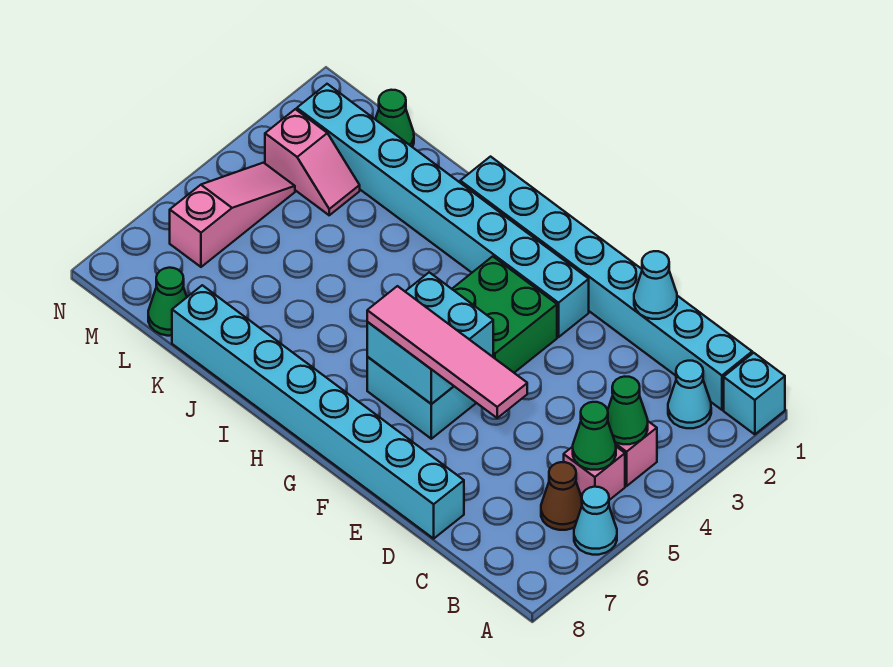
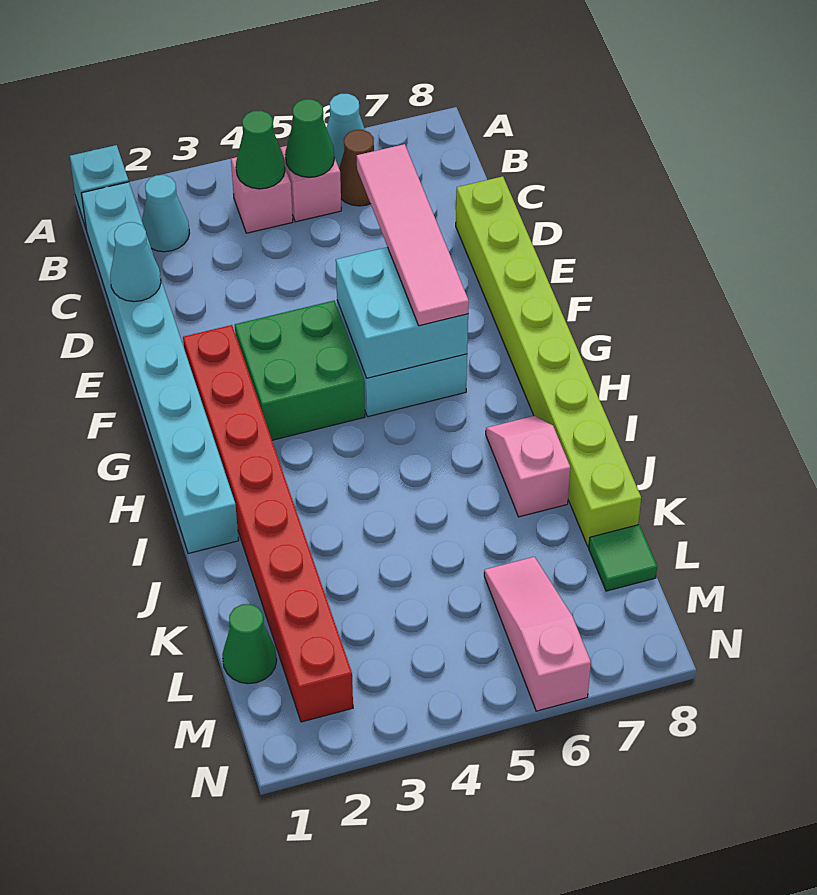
cyan 1x8 brick [172,285,464,539] -> lime 1x8 brick [456,176,641,547]
cyan 1x8 brick [297,84,589,337] -> red 1x8 brick [183,325,353,722]
pink 1x2 slope [265,109,360,215] -> pink 1x2 slope moved to [486,416,570,517]
green 1x1 cone [148,268,187,336] -> green 1x1 tile [589,525,657,591]
pink 1x3 slope [170,163,295,267] -> pink 1x3 slope turned to [484,557,591,711]

